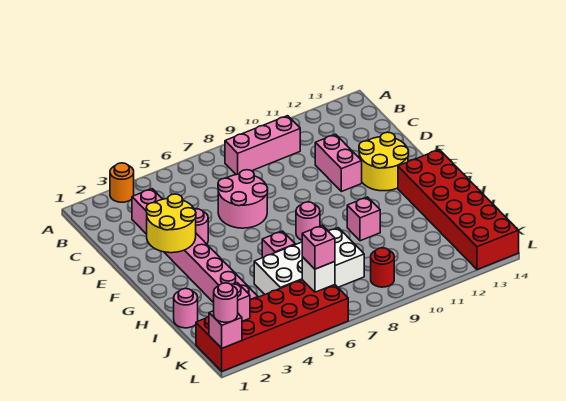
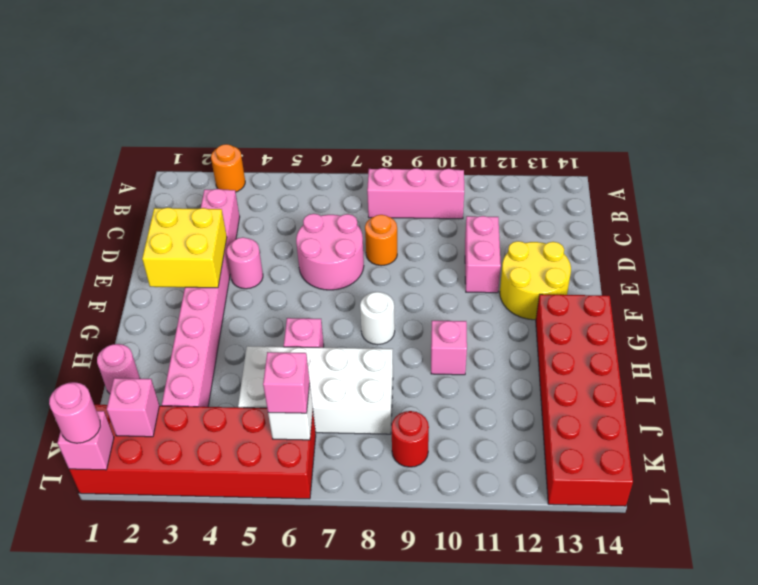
none -> orange 1x1 round brick [365,215,397,266]
yellow 2x2 round brick [146,194,196,253] -> yellow 2x2 brick [142,208,227,288]
pink 1x1 round brick [296,202,320,240] -> white 1x1 round brick [360,292,395,345]

